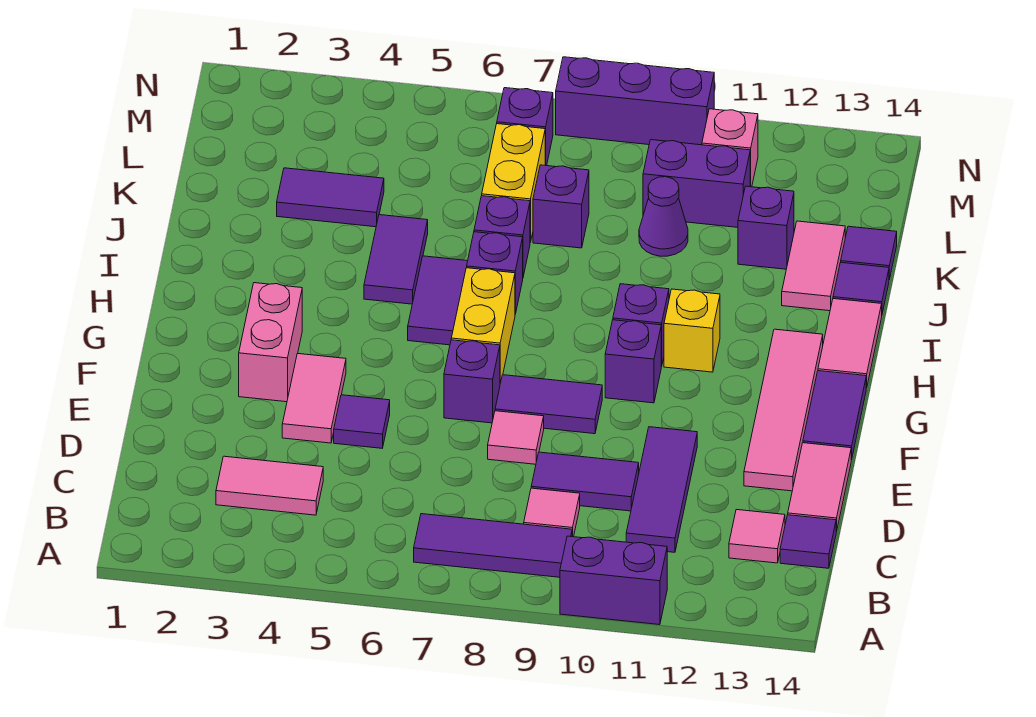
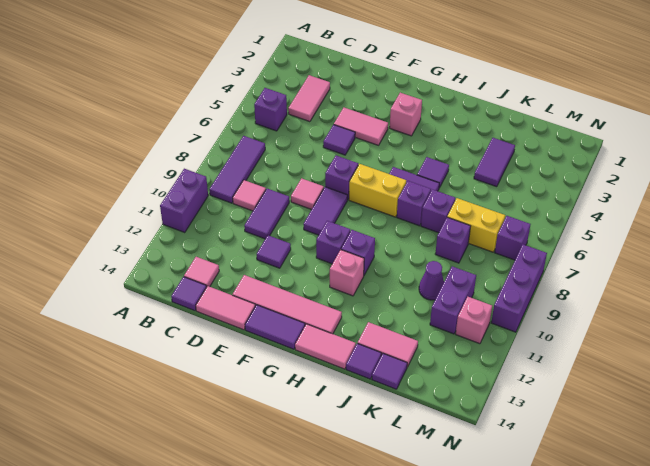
purple 1x3 tile [626,427,697,552] -> purple 1x1 tile [257,235,291,268]
pink 1x2 brick [239,283,302,402] -> pink 1x1 brick [390,93,422,136]
yellow 1x1 brick [664,289,720,372] -> pink 1x1 brick [330,250,364,296]
purple 1x2 tile [364,215,428,304] -> purple 1x1 tile [417,157,449,188]
purple 1x1 brick [738,186,794,269] -> purple 1x1 brick moved to [254,88,287,131]

